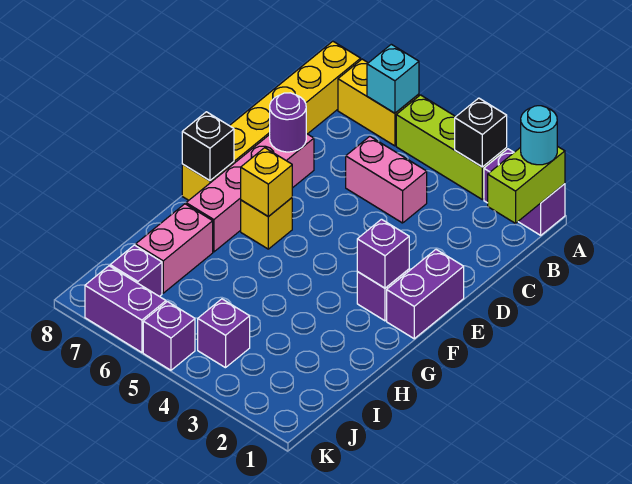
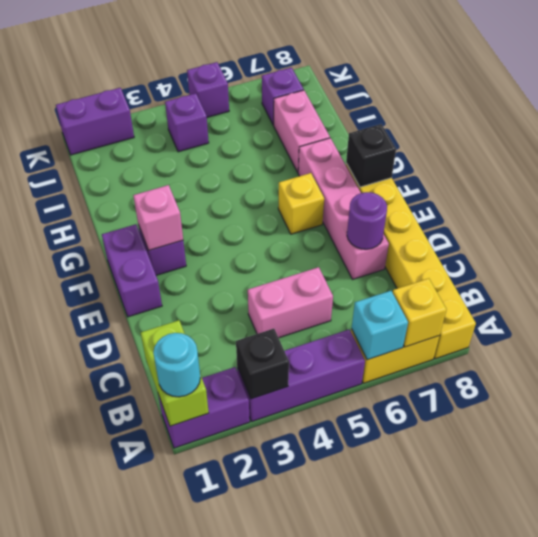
lime 1x3 brick [396,95,507,200] -> purple 1x3 brick [237,329,365,421]
purple 1x1 brick [357,219,409,288] -> pink 1x1 brick [133,185,183,250]
yellow 1x1 brick [241,148,292,217] -> yellow 1x1 brick moved to [393,278,447,347]
purple 1x2 brick [85,266,166,352] -> purple 1x2 brick moved to [56,88,134,155]

